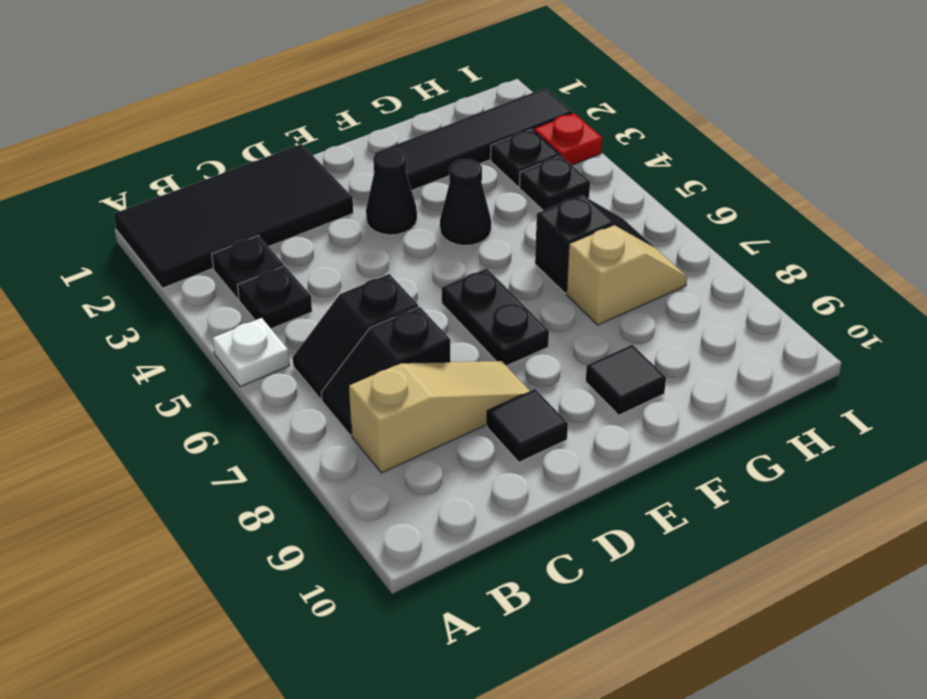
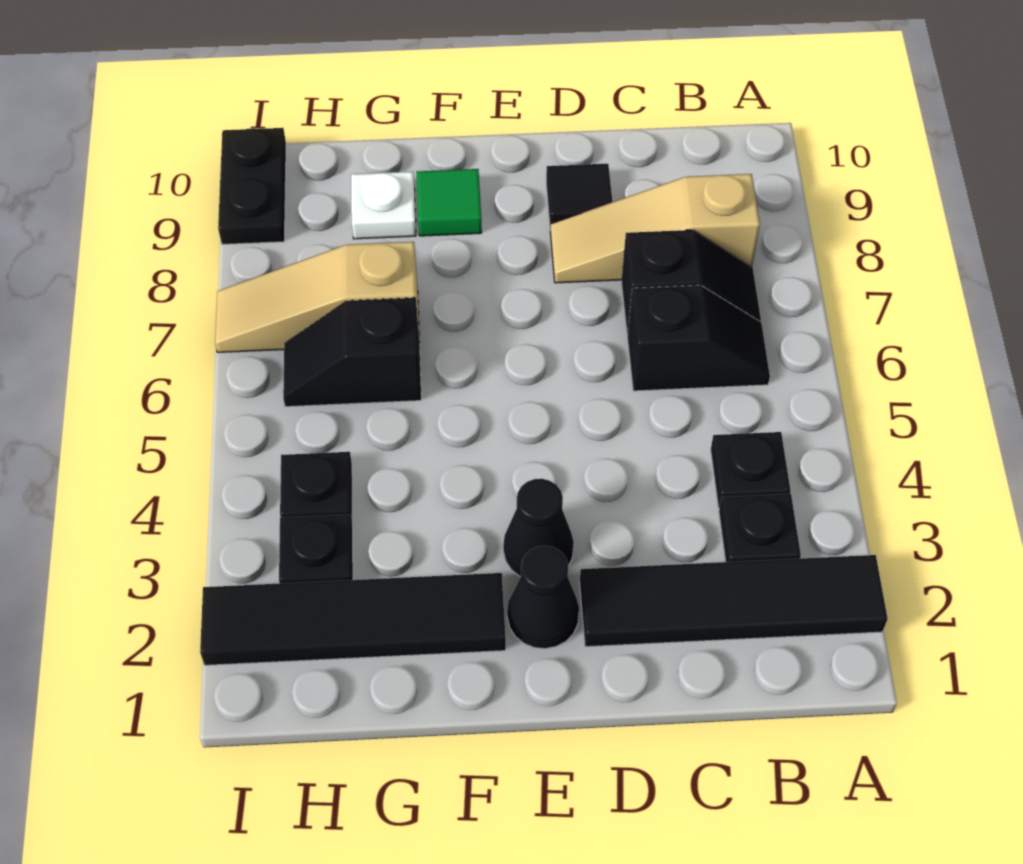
black 2x4 tile [114,144,353,288] -> black 1x4 tile [580,555,888,647]
white 1x1 plate [212,318,290,387] -> white 1x1 plate moved to [351,172,416,239]
black 1x2 plate [442,268,549,366] -> black 1x2 plate moved to [218,128,286,244]
black 1x1 cone [440,159,491,246] -> black 1x1 cone moved to [507,546,579,649]
black 1x1 tile [586,345,666,415] -> green 1x1 tile [417,169,482,236]
tan 1x2 slope [567,225,687,325] -> tan 1x3 slope [215,242,419,352]
red 1x1 plate [534,113,602,165] -> none

